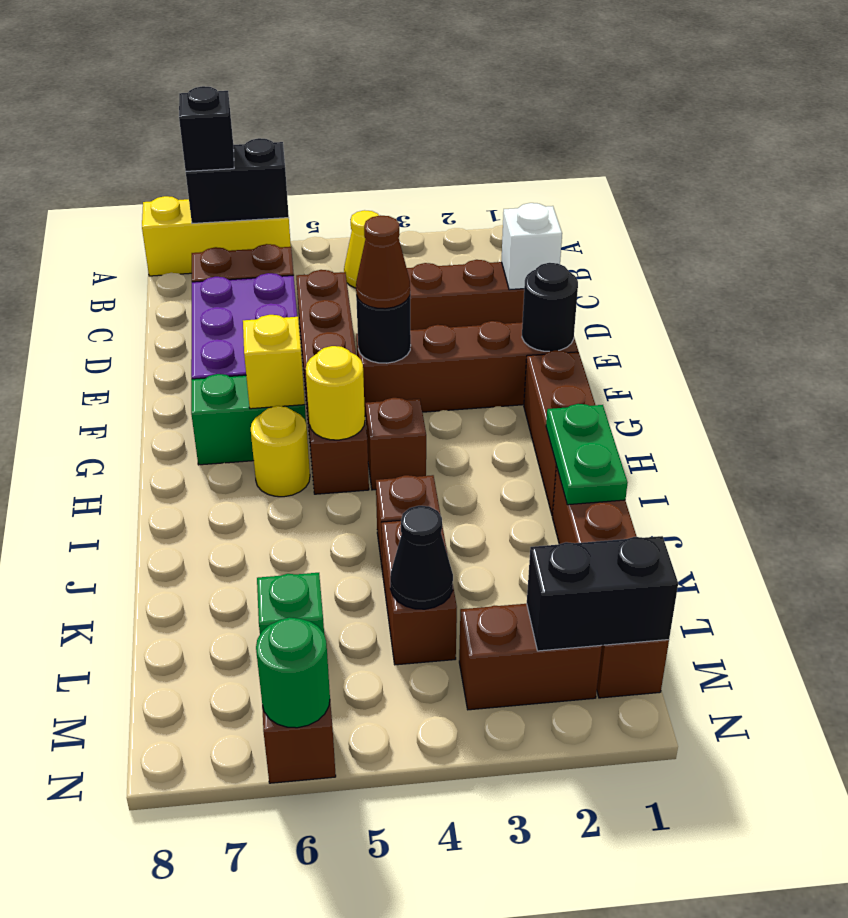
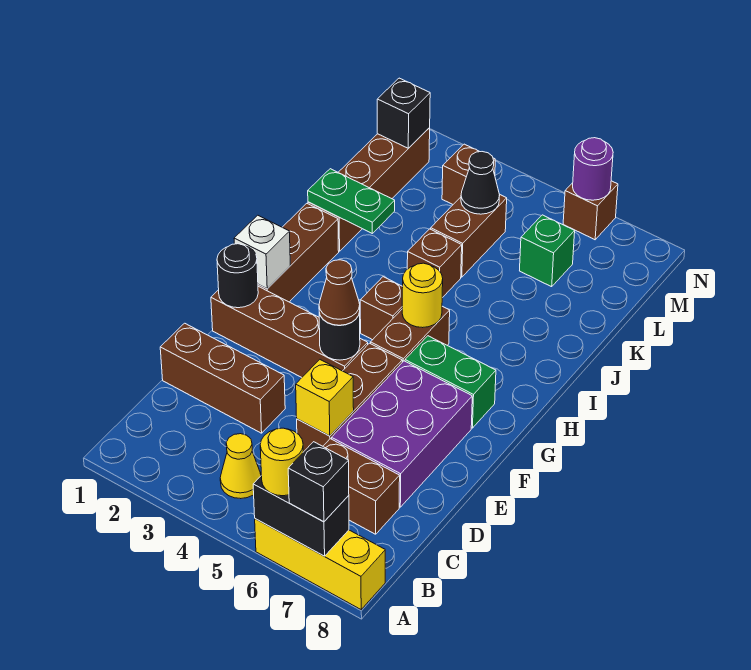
white 1x1 brick [501,203,562,290] -> white 1x1 brick moved to [234,215,290,289]
yellow 1x1 brick [243,315,305,409] -> yellow 1x1 brick moved to [296,360,354,436]
yellow 1x1 round brick [251,406,310,497] -> yellow 1x1 round brick moved to [260,428,303,496]
green 1x2 plate [546,404,628,505] -> green 1x2 plate turned to [308,169,395,233]
black 1x2 brick [527,536,678,651] -> black 1x1 brick [377,78,430,148]
brown 1x2 brick [459,604,602,710] -> brown 1x1 brick [442,144,495,204]
green 1x1 round brick [256,617,330,728] -> purple 1x1 round brick [573,138,613,200]

